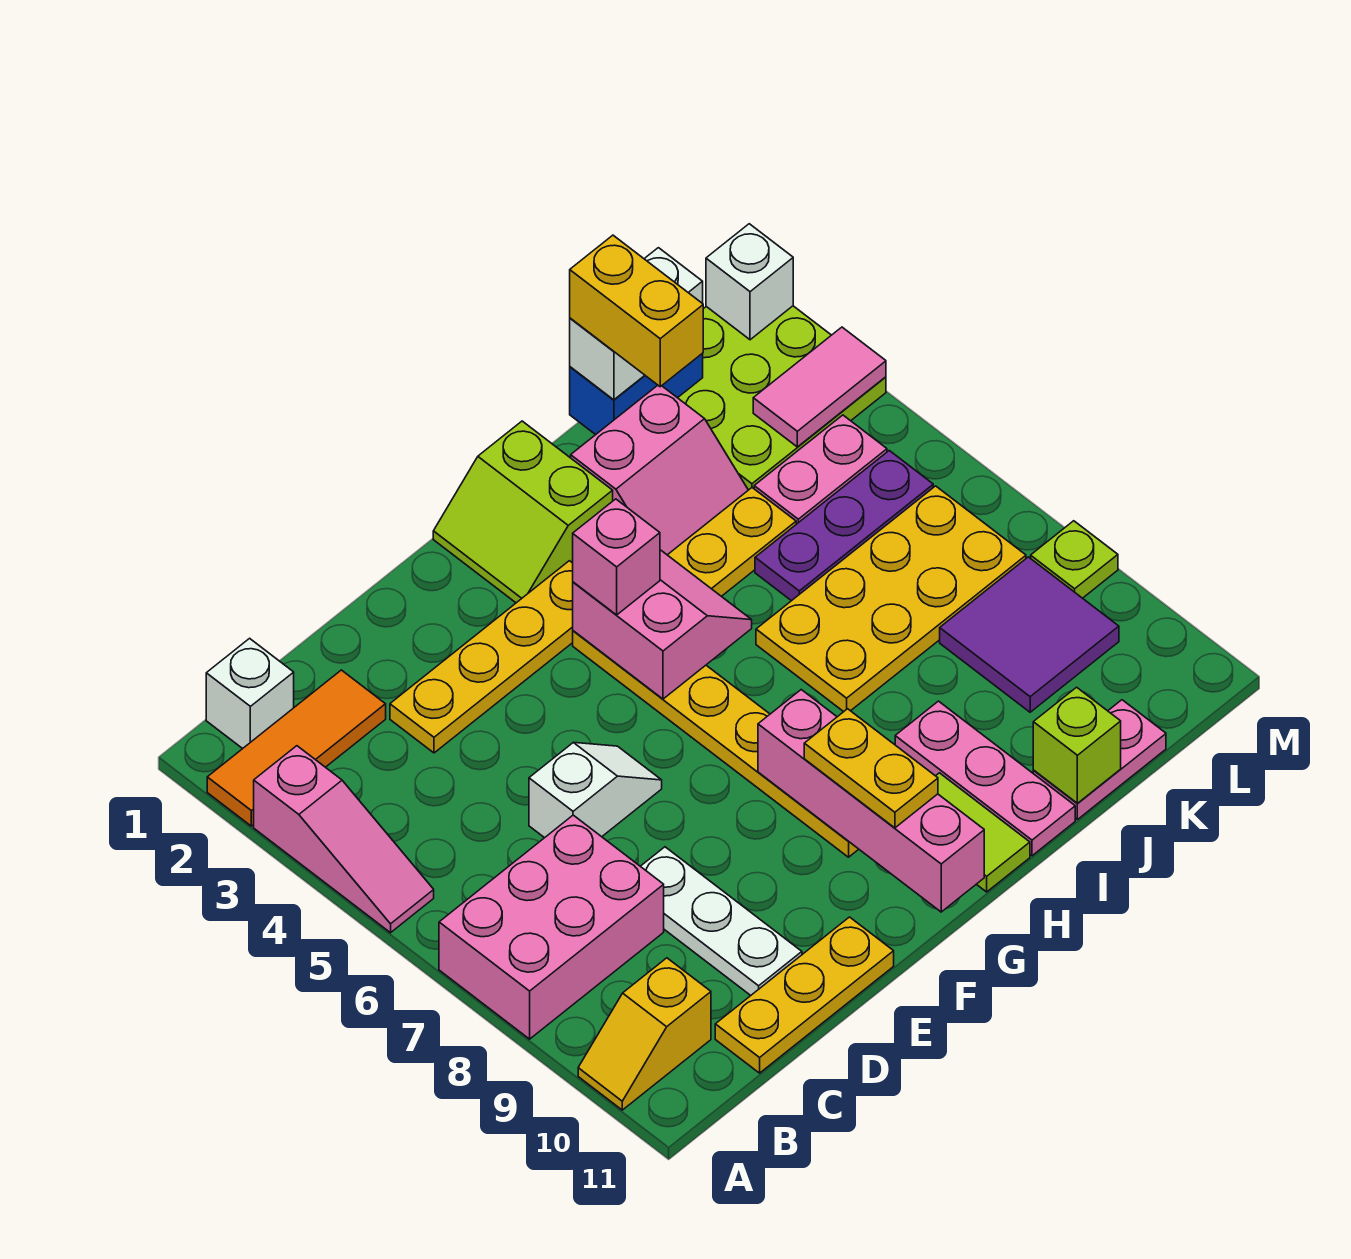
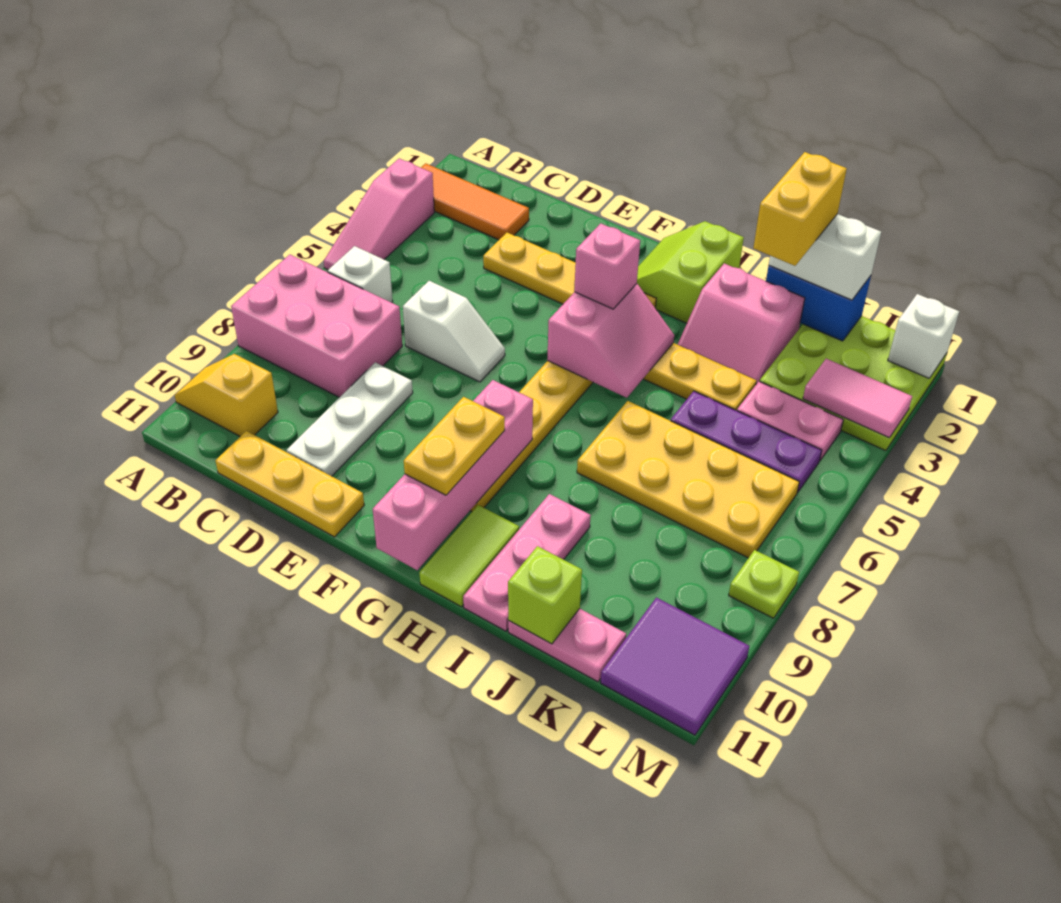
white 1x1 brick [206,638,294,749] -> white 1x1 brick moved to [328,246,393,303]
purple 2x2 tile [940,557,1119,712] -> purple 2x2 tile moved to [601,597,749,735]

